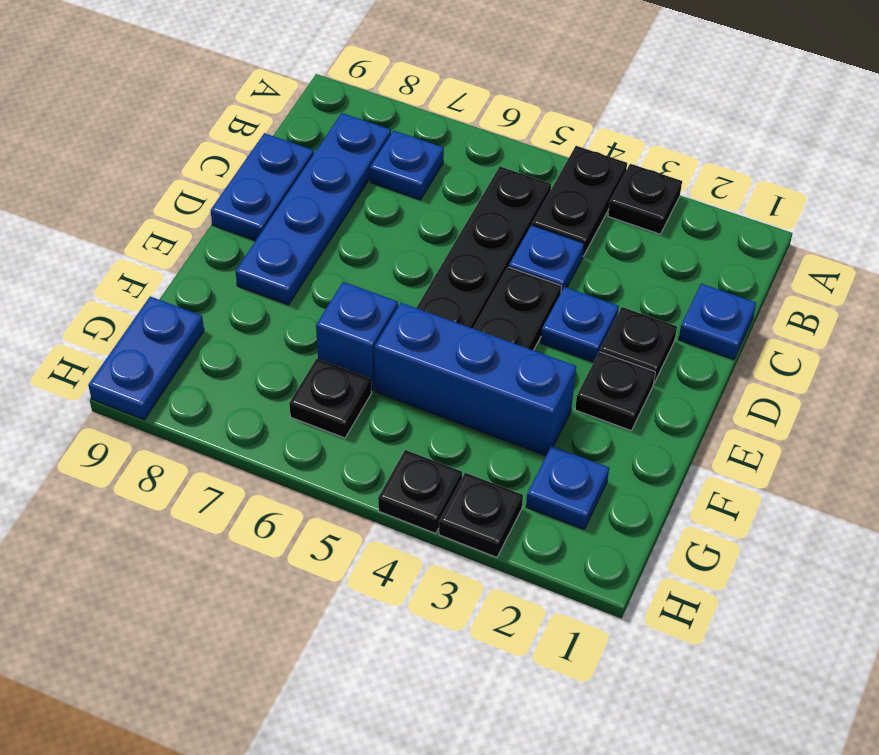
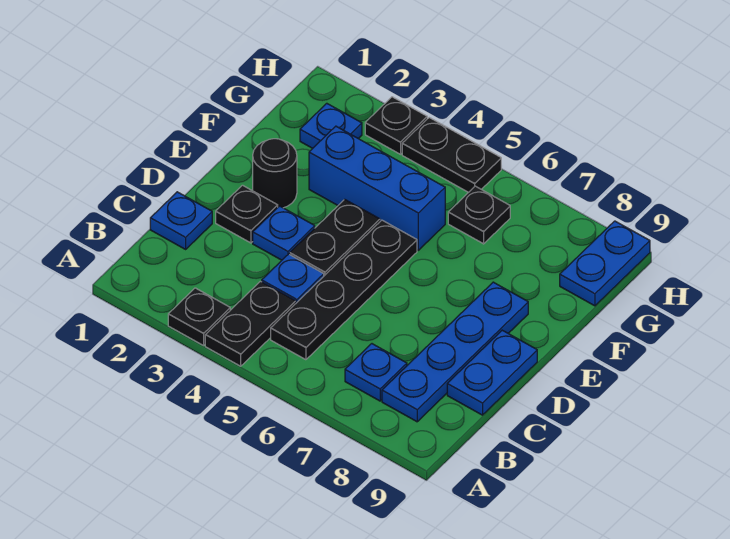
black 1x1 plate [575,352,655,431] -> black 1x1 round brick [253,139,297,208]
blue 1x1 brick [316,282,398,391] -> none
black 1x1 plate [378,450,462,534] -> black 1x2 plate [402,118,501,192]

